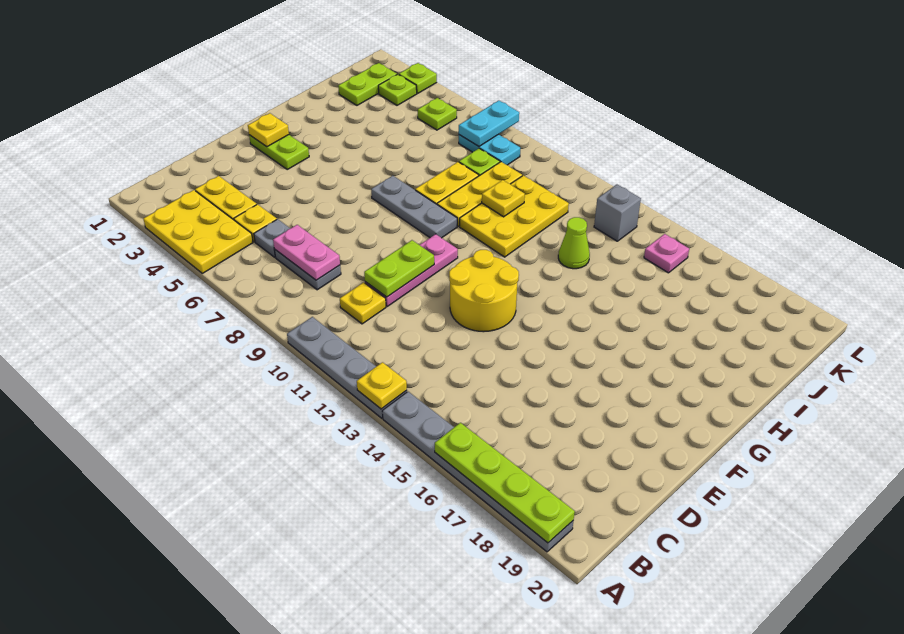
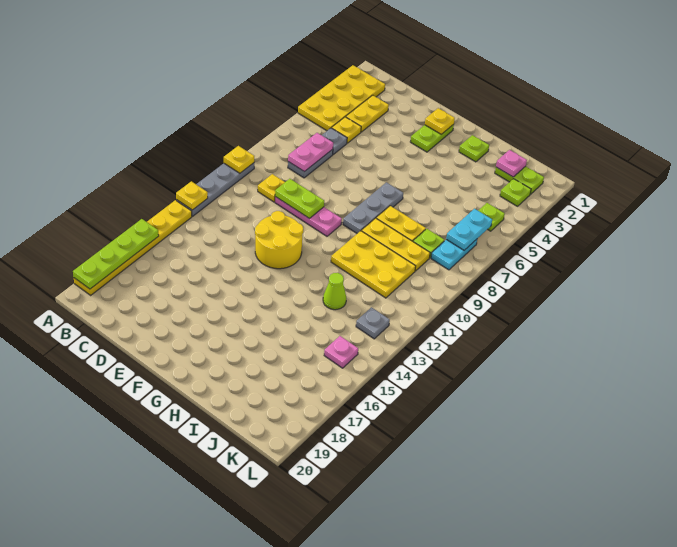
yellow 2x3 plate [143,190,253,273] -> yellow 2x4 plate [298,65,385,131]
grey 1x6 plate [382,392,573,552] -> yellow 1x6 plate [74,200,192,295]
yellow 1x1 plate [482,180,525,217] -> yellow 1x1 plate moved to [224,146,254,173]
none -> pink 1x1 plate [496,150,527,177]
cyan 1x2 plate [459,101,519,146] -> cyan 1x2 plate turned to [446,209,492,250]
grey 1x1 brick [594,185,641,241] -> grey 1x1 plate [356,307,390,339]
lime 1x1 plate [399,63,437,93] -> lime 1x1 plate moved to [459,135,489,162]

